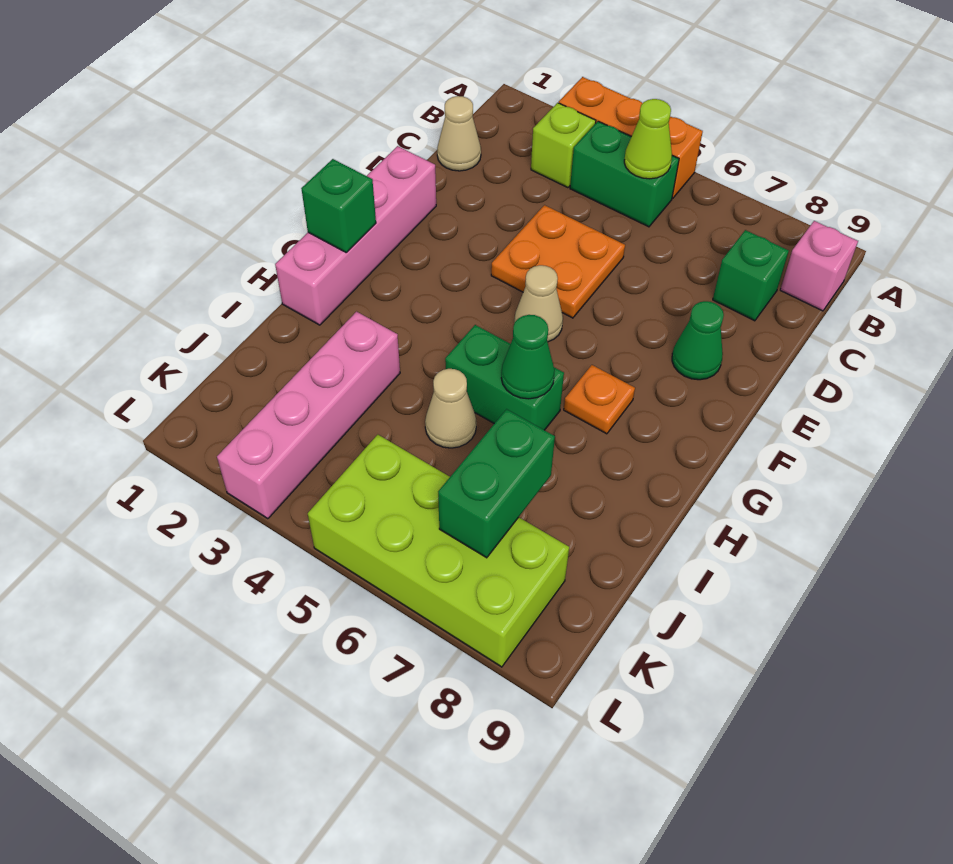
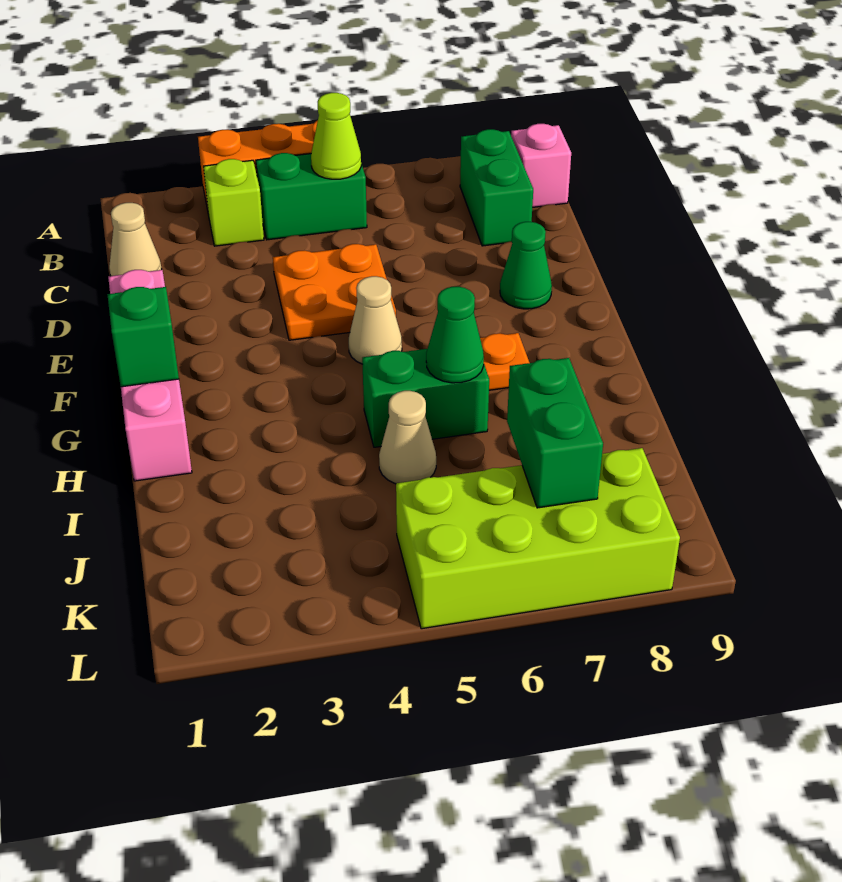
green 1x1 brick [713,230,789,321] -> green 1x2 brick [460,129,533,246]
pink 1x4 brick [217,312,400,519] -> none

